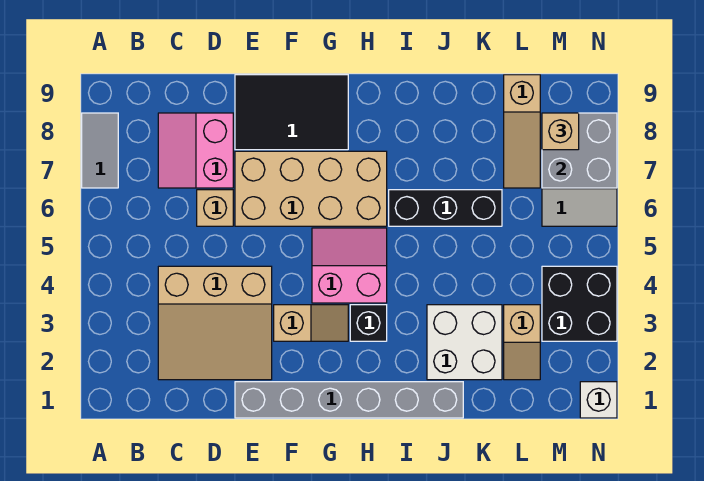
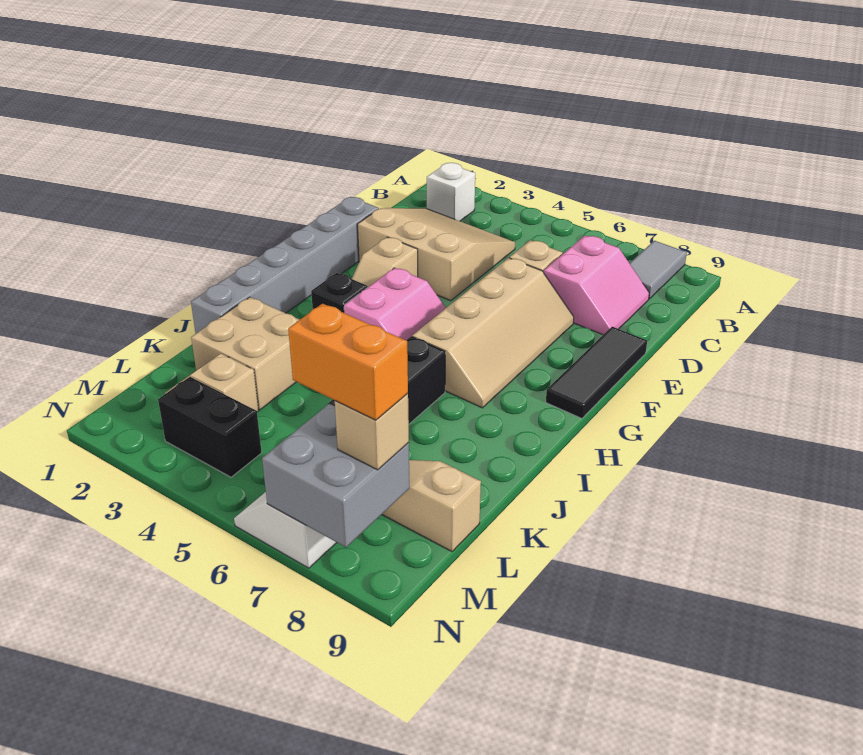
grey 1x2 tile [82,113,118,188] -> grey 1x2 tile turned to [630,241,687,299]
tan 3x3 slope [158,266,272,380] -> tan 3x3 slope turned to [358,208,515,301]
pink 2x2 slope [158,113,233,188] -> pink 2x2 slope turned to [544,236,649,335]
tan 2x4 brick [235,151,387,226] -> tan 2x4 slope [412,258,574,408]
black 2x3 tile [235,75,348,150] -> black 1x3 tile [546,327,647,418]
white 2x2 brick [427,305,502,380] -> tan 2x2 brick [191,297,299,410]
black 2x2 brick [542,266,617,341] -> black 1x2 brick [158,377,262,477]
none -> orange 1x2 brick [288,304,408,420]
white 1x1 brick [580,382,617,418] -> white 1x1 brick moved to [427,163,475,221]

